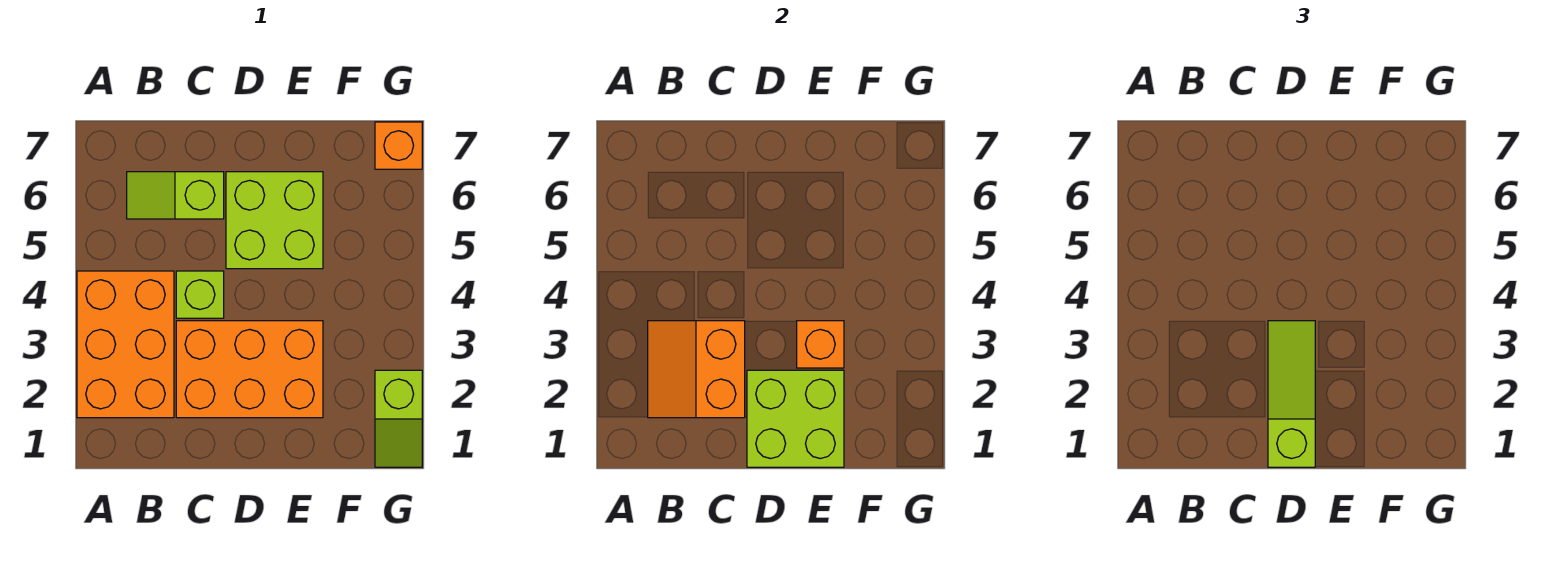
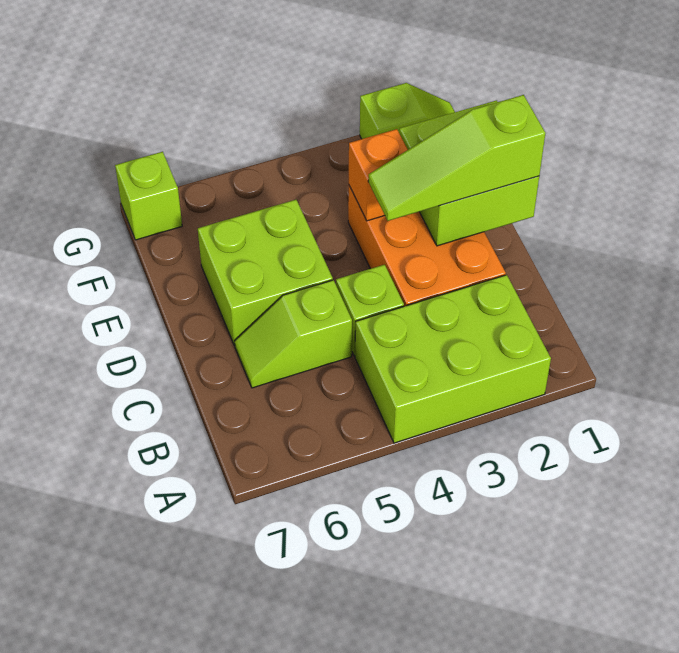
orange 2x3 brick [77,271,174,418] -> lime 2x3 brick [355,275,551,443]
orange 2x2 slope [648,321,745,418] -> none
lime 1x2 slope [127,172,224,219] -> lime 1x2 slope turned to [235,280,352,388]
orange 1x1 brick [375,122,422,169] -> lime 1x1 brick [115,152,182,240]

